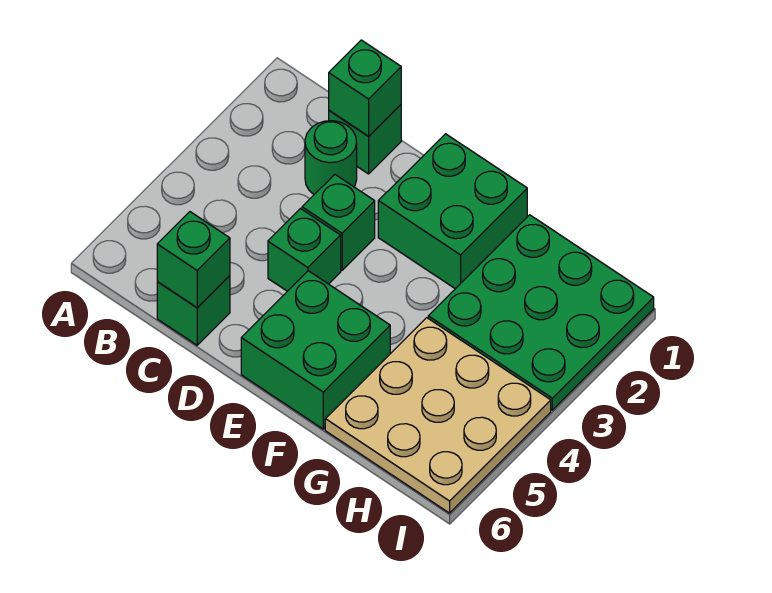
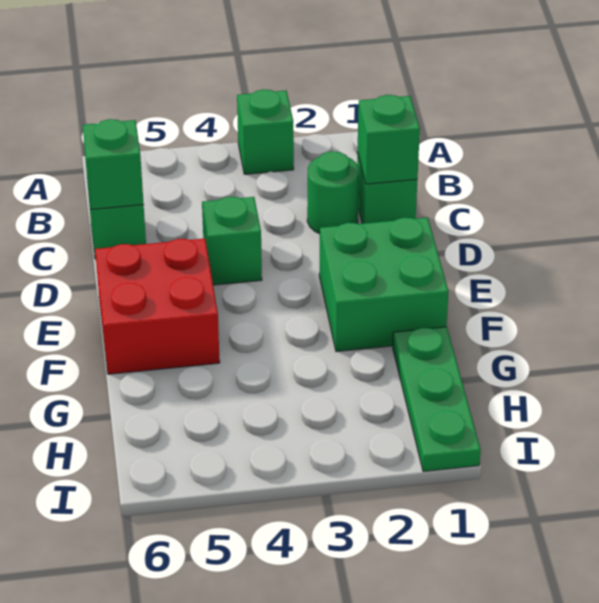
green 1x1 brick [302,175,375,270] -> green 1x1 brick moved to [237,89,294,174]
green 2x2 brick [241,271,390,429] -> red 2x2 brick [95,238,220,374]
green 3x3 plate [428,215,654,410] -> green 1x3 plate [393,327,481,472]
tan 3x3 plate [325,318,551,513] -> none

